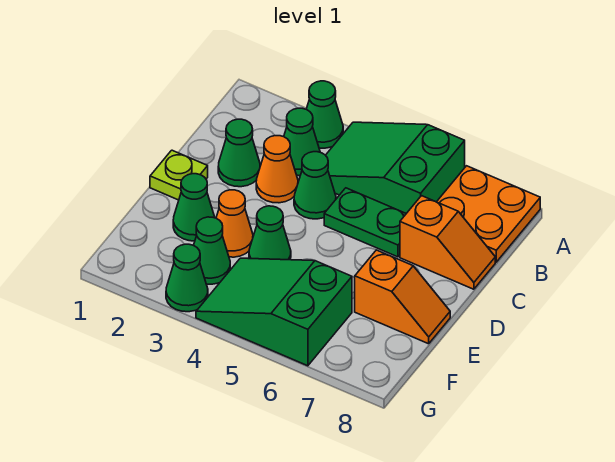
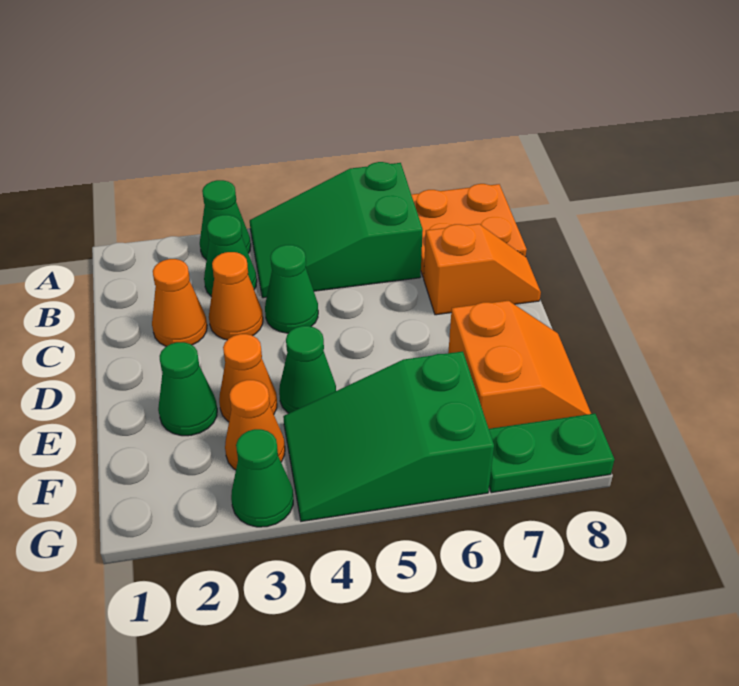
green 1x1 cone [218,119,260,187] -> orange 1x1 cone [152,259,207,346]
green 1x2 plate [324,188,406,257] -> green 1x2 plate moved to [489,414,614,493]
lime 1x1 plate [150,150,208,200] -> none
orange 1x2 slope [355,250,450,344] -> orange 2x2 slope [448,301,591,429]
green 1x1 cone [194,217,230,284] -> orange 1x1 cone [225,380,285,470]

